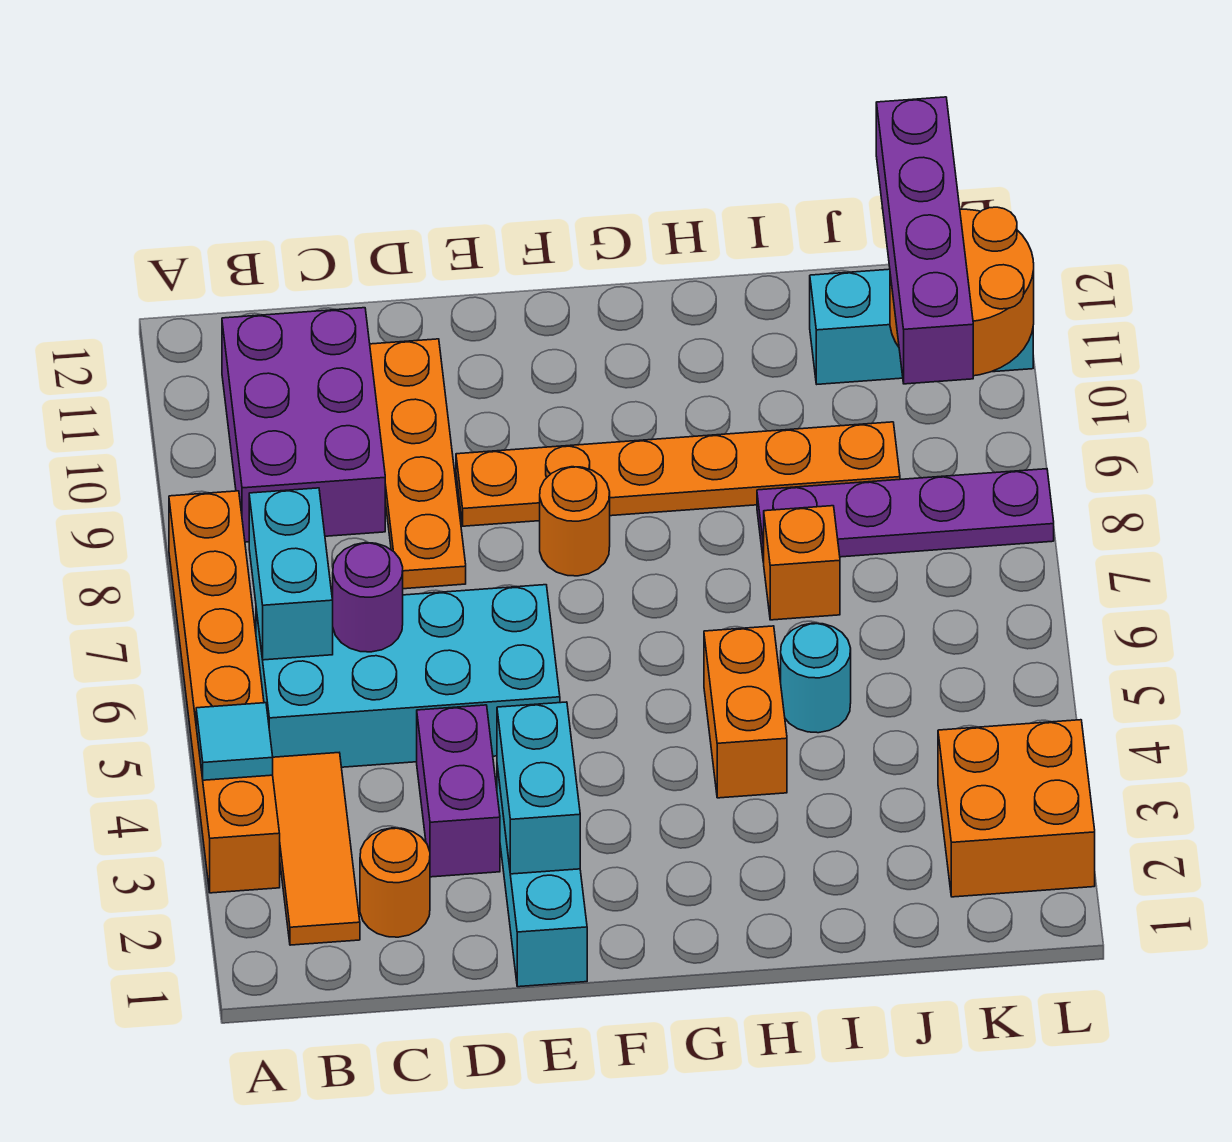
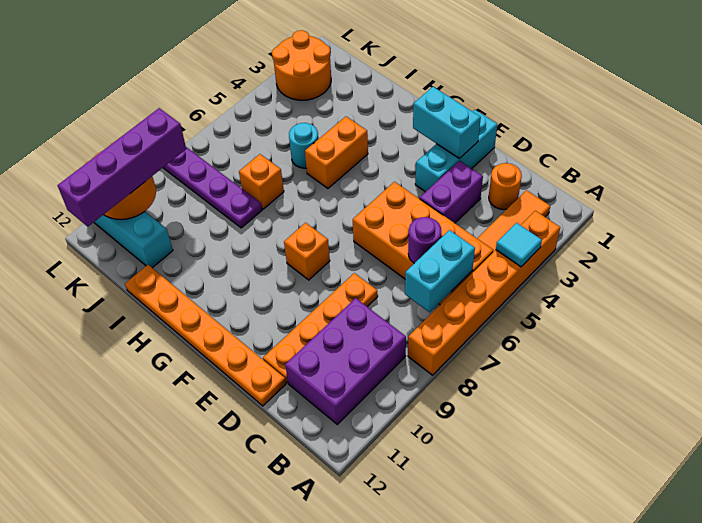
cyan 2x4 brick [256,585,560,767] -> orange 2x4 brick [353,182,493,305]
cyan 1x2 brick [497,702,580,874] -> cyan 1x2 brick turned to [413,87,481,159]
orange 1x6 plate [456,422,900,526] -> orange 1x6 plate moved to [125,265,286,406]
orange 1x1 round brick [540,467,610,576] -> orange 1x1 brick [284,223,330,280]
orange 2x2 brick [938,720,1095,897] -> orange 2x2 round brick [272,30,331,100]

